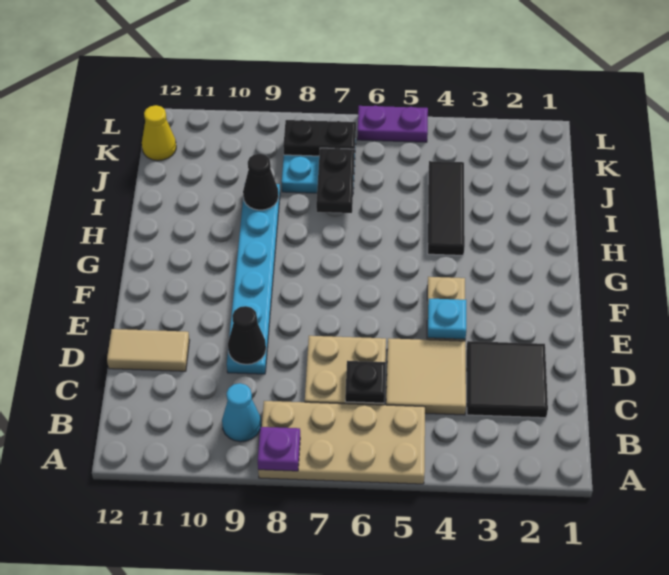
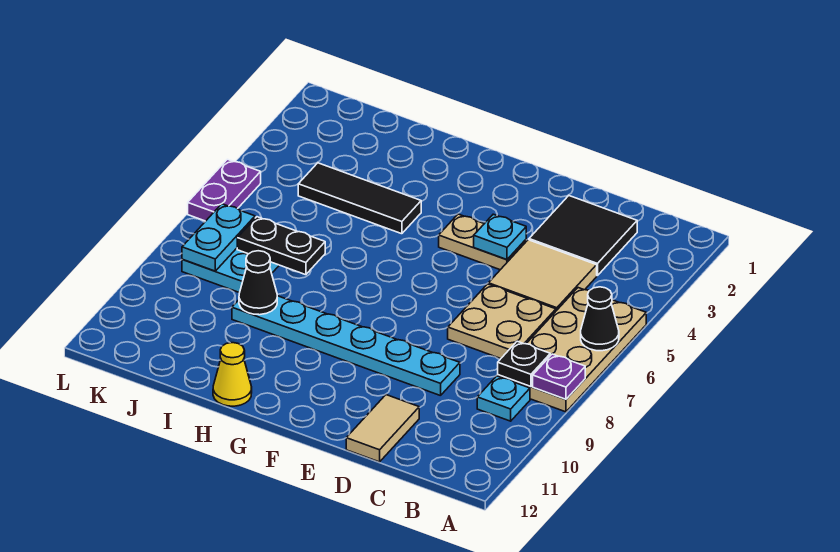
cyan 1x1 cone [222,383,261,442] -> cyan 1x1 plate [477,376,530,421]
black 1x1 plate [345,361,386,403] -> black 1x1 plate moved to [498,341,550,386]
black 1x1 cone [228,306,266,364] -> black 1x1 cone moved to [581,287,619,351]
black 1x2 plate [283,120,356,156] -> cyan 1x2 plate [182,204,255,271]
yellow 1x1 cone [142,105,176,161] -> yellow 1x1 cone moved to [213,343,252,406]

